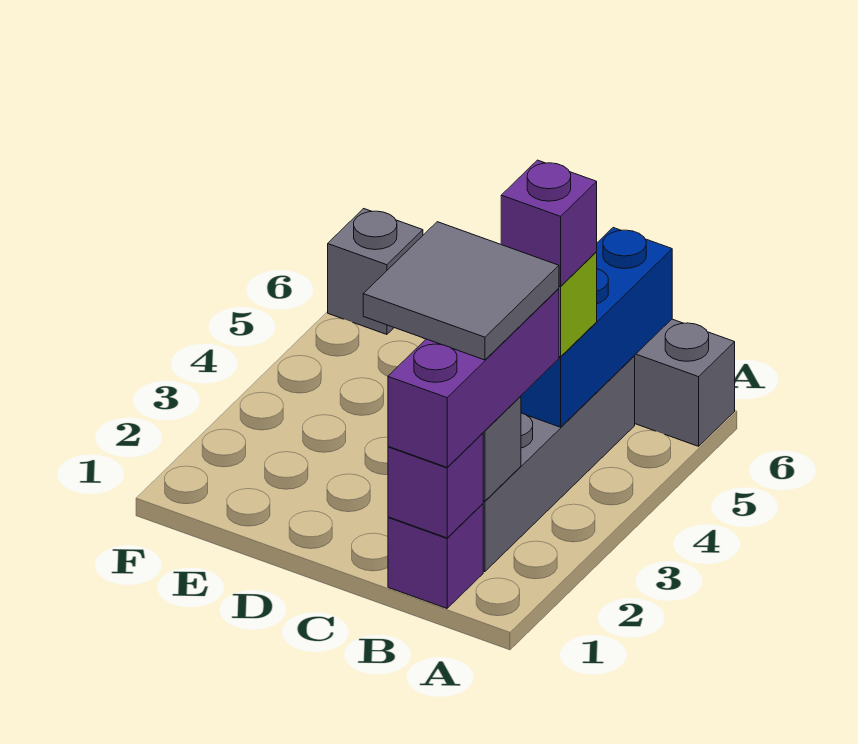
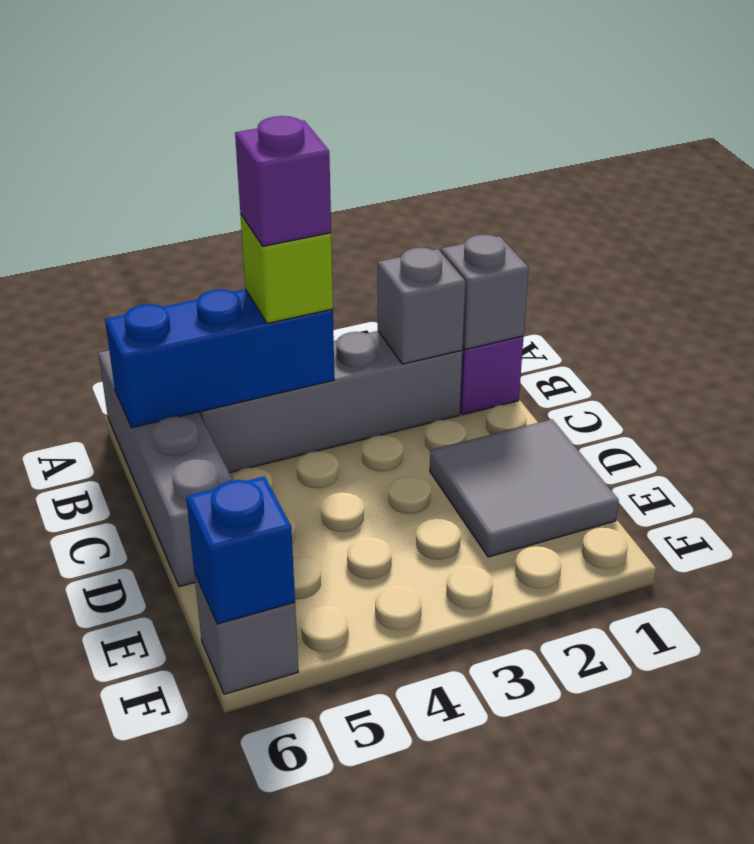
purple 1x1 brick [388,433,483,538] -> grey 1x1 brick [441,235,529,350]
purple 1x3 brick [388,289,559,467] -> none
grey 2x2 tile [363,222,559,360] -> grey 2x2 tile moved to [430,419,619,557]
none -> blue 1x1 brick [186,476,295,624]

